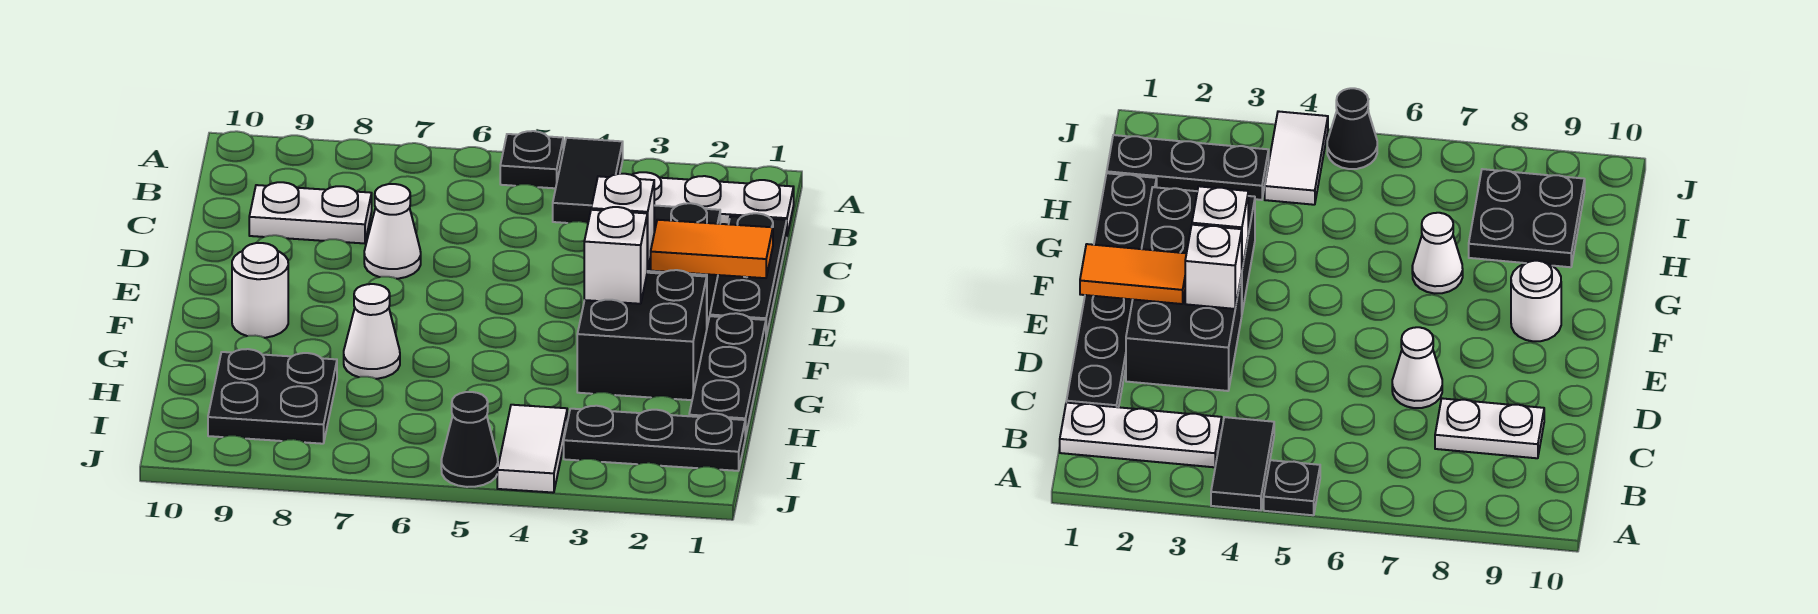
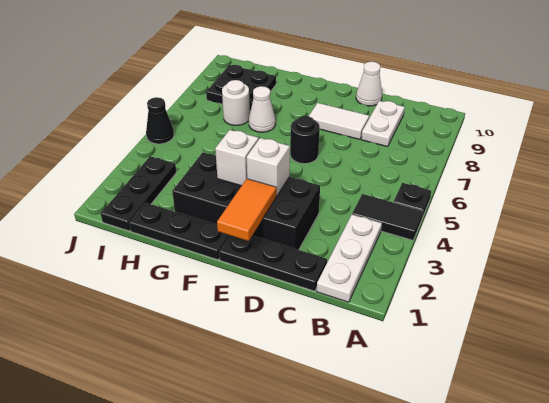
white 1x1 cone [364,184,421,279] -> white 1x1 cone moved to [356,62,382,106]
none -> black 1x1 round brick [290,116,320,164]
white 1x1 round brick [232,243,288,338] -> white 1x1 round brick moved to [222,80,250,125]
white 1x2 tile [497,405,567,493] -> white 1x2 tile moved to [309,103,369,139]

